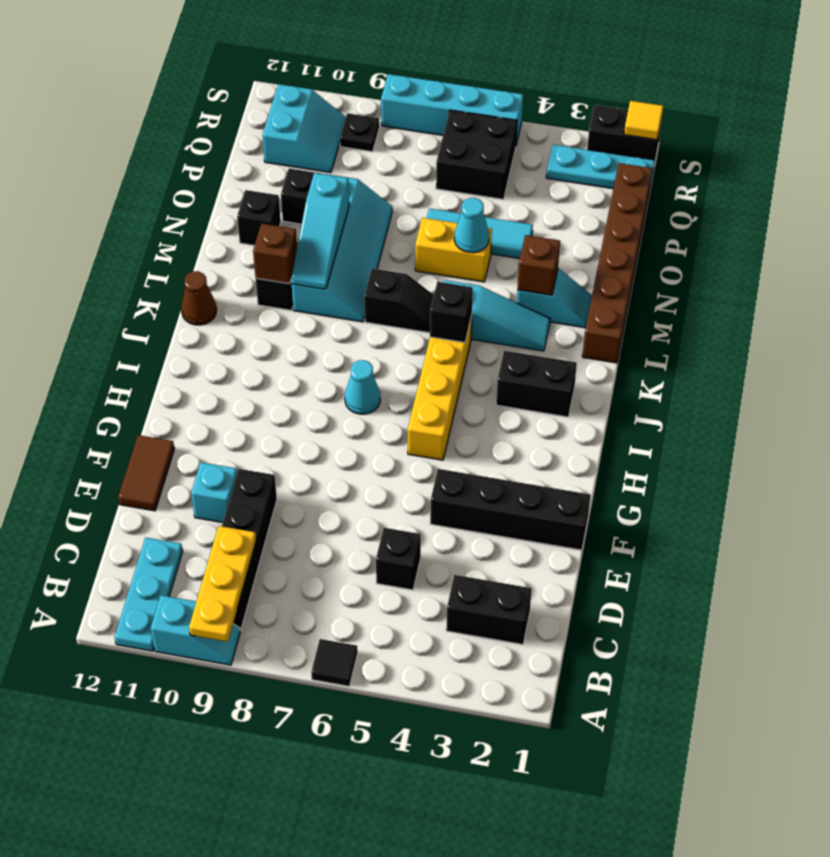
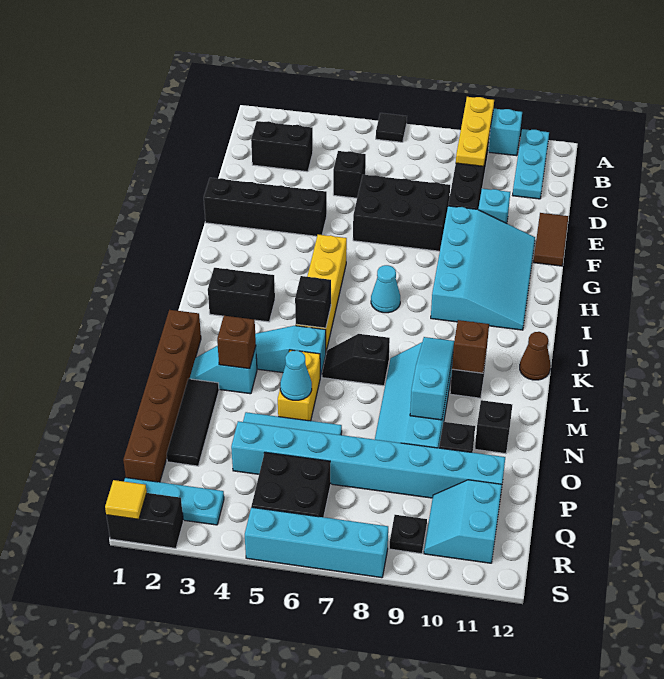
none -> black 2x3 brick [353,175,450,251]
none -> cyan 3x4 slope [431,206,535,330]
none -> black 1x3 tile [167,379,219,466]
yellow 1x2 brick [415,218,492,282] -> yellow 1x2 brick turned to [278,350,320,421]
none -> cyan 1x8 brick [231,421,505,498]

